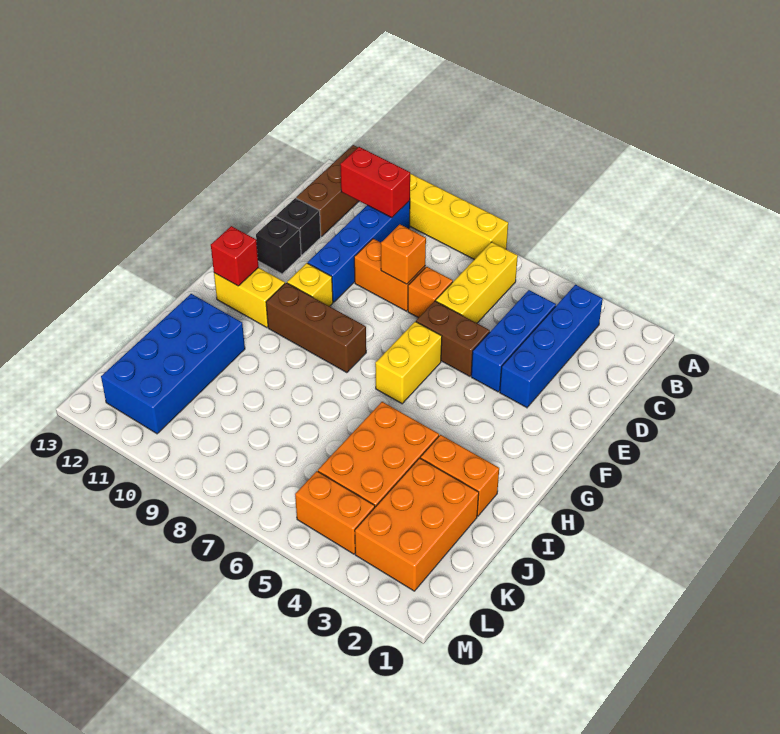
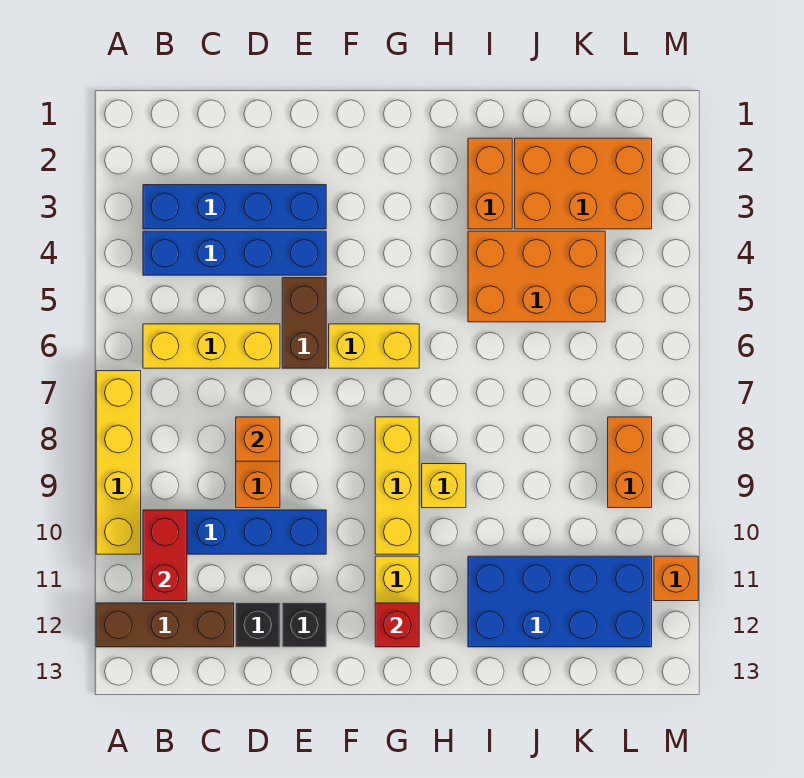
blue 1x3 brick [471,290,556,392] -> blue 1x4 brick [143,231,326,275]
orange 1x1 brick [408,267,453,318] -> orange 1x1 brick moved to [654,556,698,601]
yellow 1x1 brick [287,263,333,306] -> yellow 1x1 brick moved to [422,464,466,508]
brown 1x3 brick [266,283,366,373] -> yellow 1x3 brick [375,417,419,554]
orange 1x2 brick [295,471,375,554] -> orange 1x2 brick moved to [608,417,652,508]

